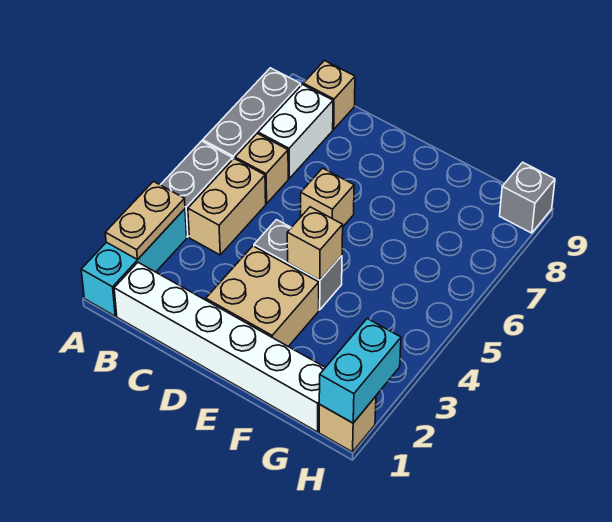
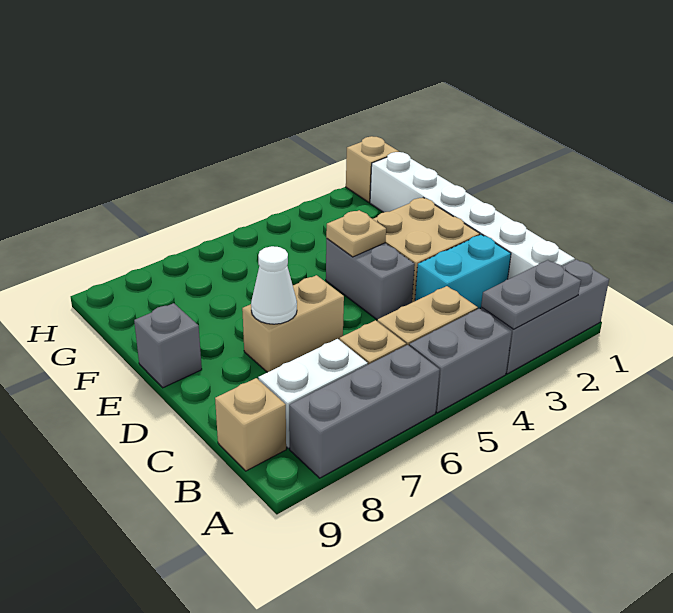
cyan 1x3 brick [81,209,187,316] -> grey 1x3 brick [481,259,609,374]
tan 1x2 plate [105,181,185,260] -> grey 1x2 plate [481,260,581,329]
tan 1x1 brick [301,168,354,226] -> tan 1x2 brick [242,275,344,372]
none -> white 1x1 cone [251,246,297,324]
tan 1x1 brick [287,207,343,280] -> tan 1x1 plate [326,210,386,257]
cyan 1x2 brick [319,319,401,423] -> cyan 1x2 brick moved to [415,234,511,309]
grey 1x1 brick [500,162,555,233] -> grey 1x1 brick moved to [134,303,202,388]

